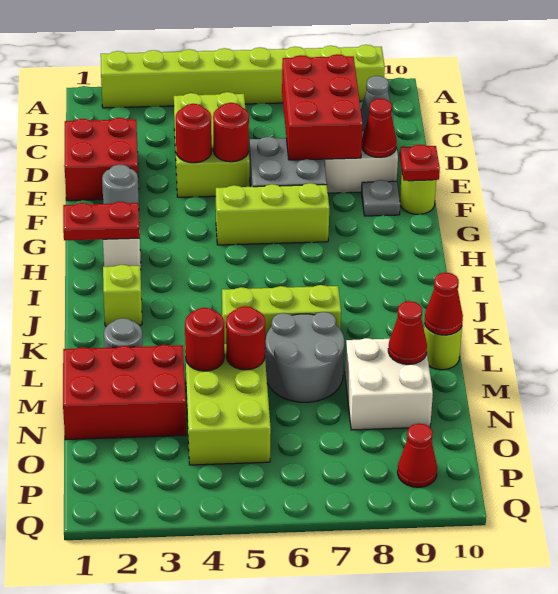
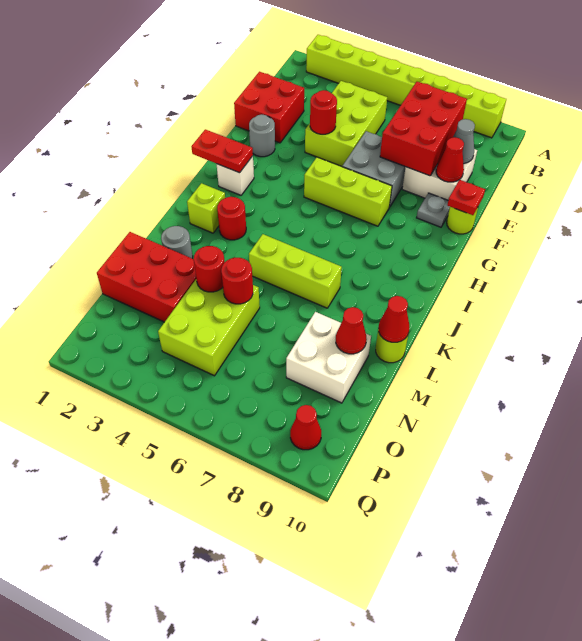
red 1x1 round brick [213,103,249,162] -> red 1x1 round brick moved to [217,197,246,240]
grey 2x2 round brick [266,312,344,402] -> none

